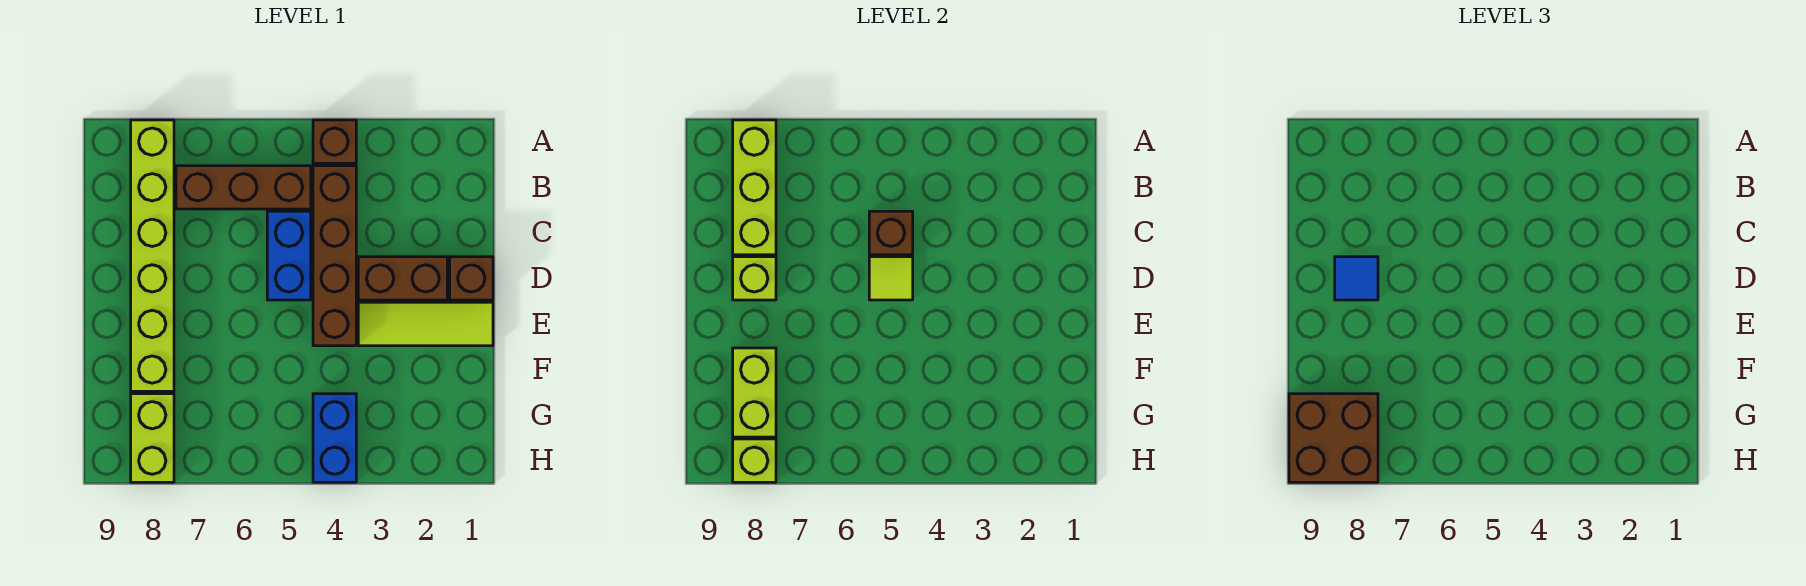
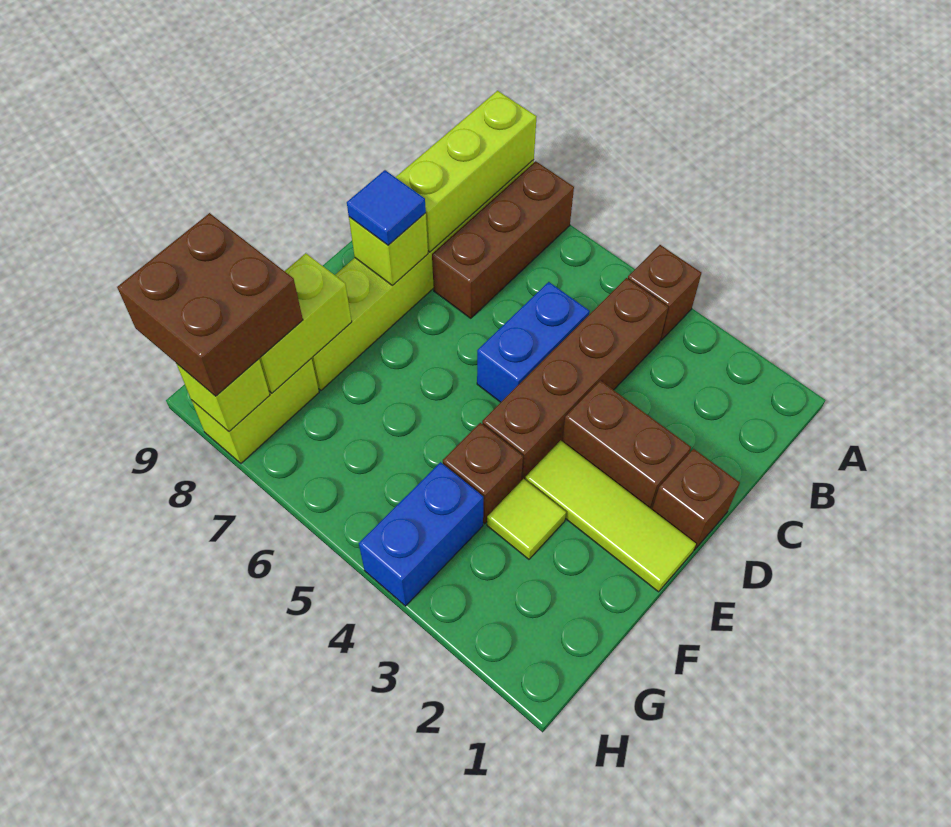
brown 1x3 brick [176,166,311,209] -> brown 1x3 brick turned to [432,161,574,318]
brown 1x1 brick [869,211,913,255] -> brown 1x1 brick moved to [443,423,523,524]
lime 1x1 tile [869,257,913,300] -> lime 1x1 tile moved to [487,479,566,559]

